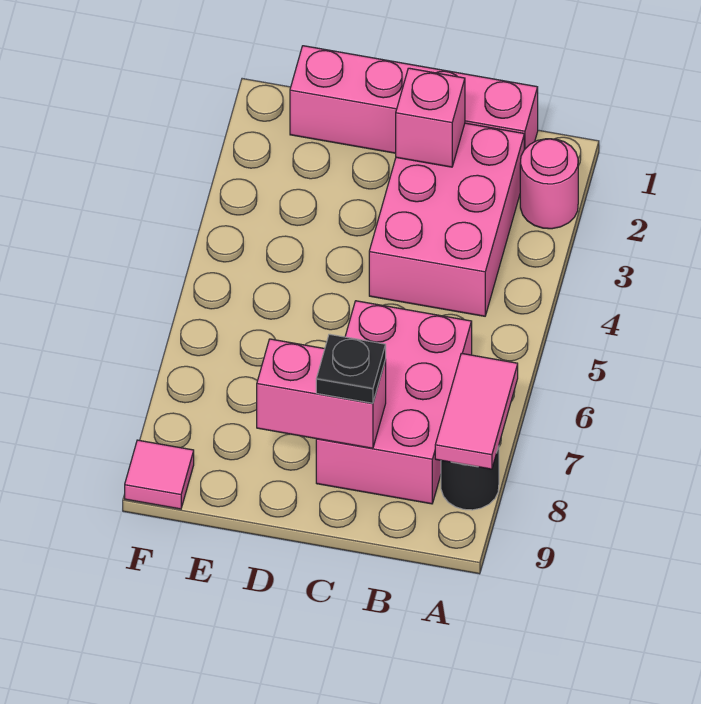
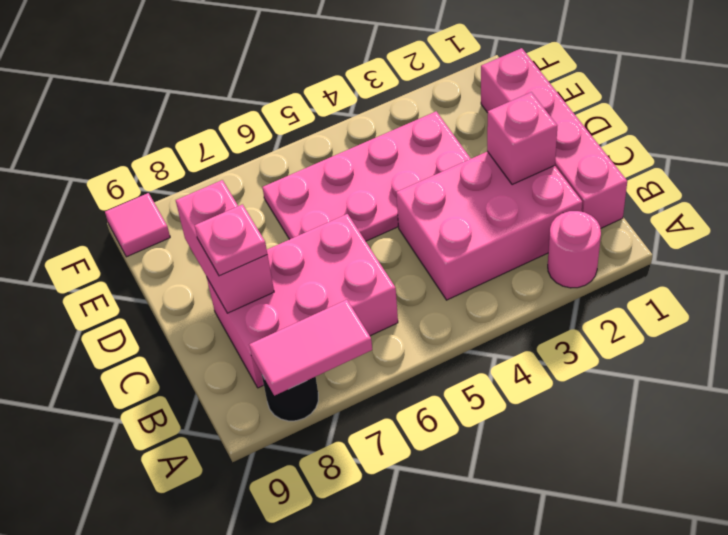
black 1x1 plate [316,334,386,403] -> pink 1x1 plate [194,204,267,276]
none -> pink 2x4 plate [262,111,471,241]

